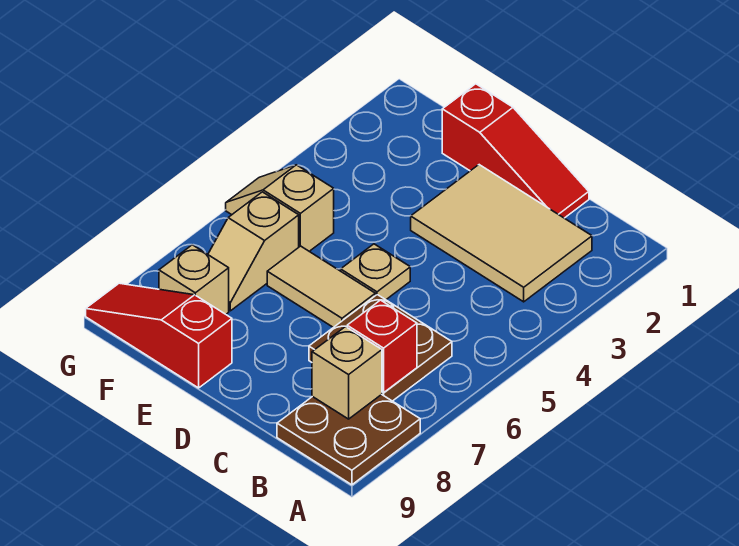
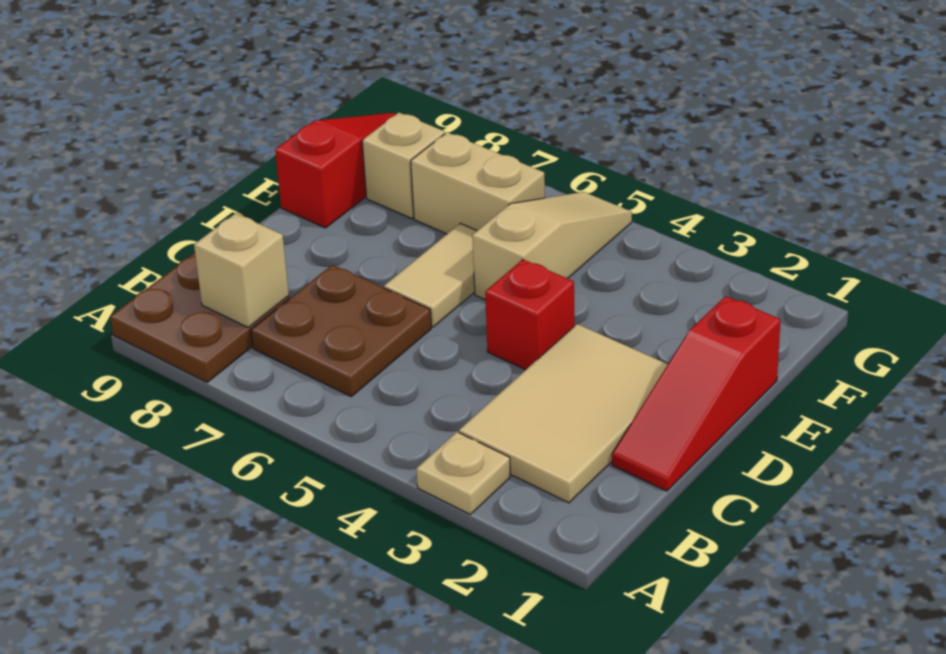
red 1x1 brick [347,300,417,393] -> red 1x1 brick moved to [485,259,574,370]
tan 1x1 plate [341,244,410,300] -> tan 1x1 plate moved to [416,432,510,514]
tan 1x2 slope [226,165,334,251] -> tan 1x3 slope [472,192,632,300]
tan 1x2 slope [208,192,299,311] -> tan 1x2 brick [411,132,545,234]

